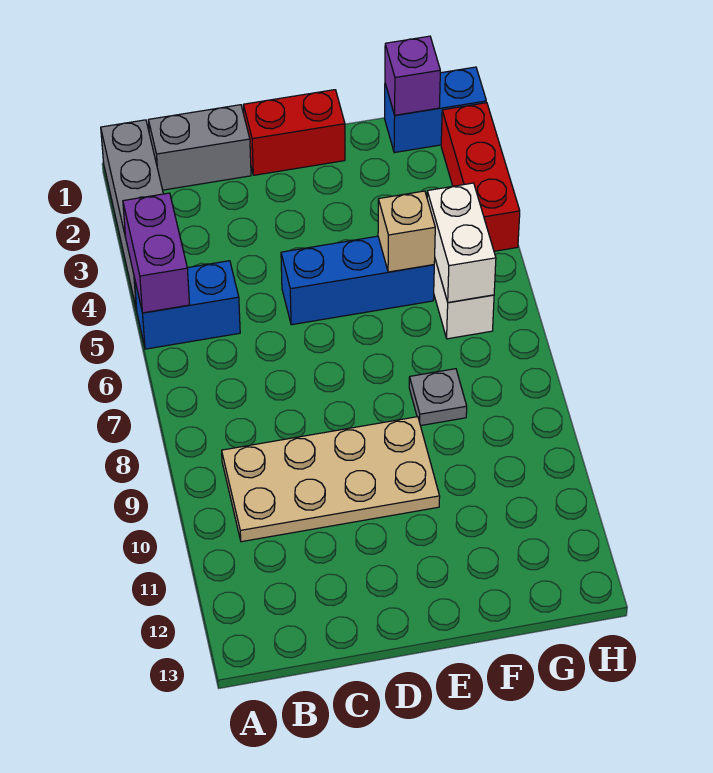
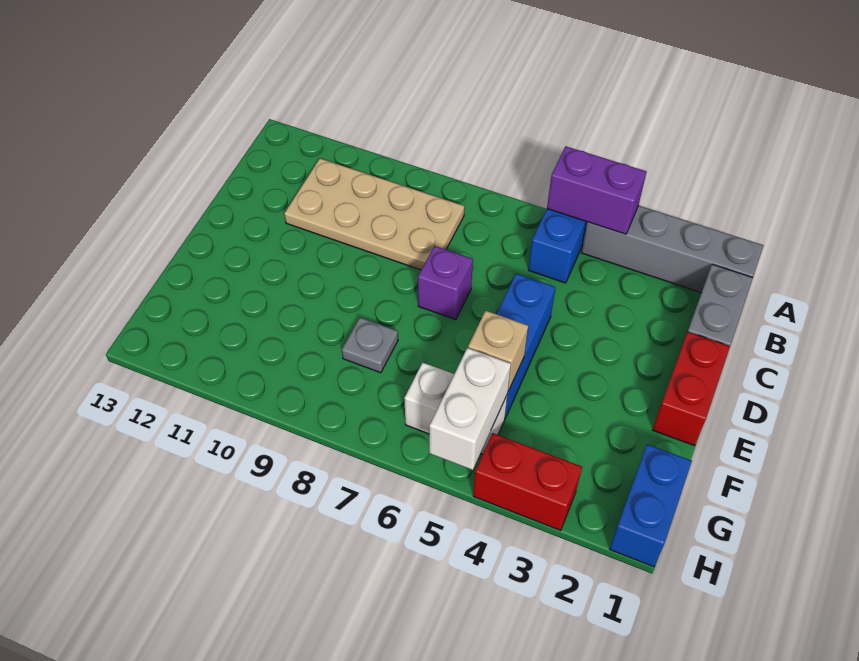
tan 2x4 plate [222,417,440,542] -> tan 2x4 plate turned to [284,158,464,270]
purple 1x1 brick [385,36,440,115] -> purple 1x1 brick moved to [418,246,473,320]
white 1x2 brick [427,183,496,303] -> white 1x2 brick turned to [429,348,511,470]
red 1x3 brick [441,103,520,251] -> red 1x2 brick [473,433,582,531]

